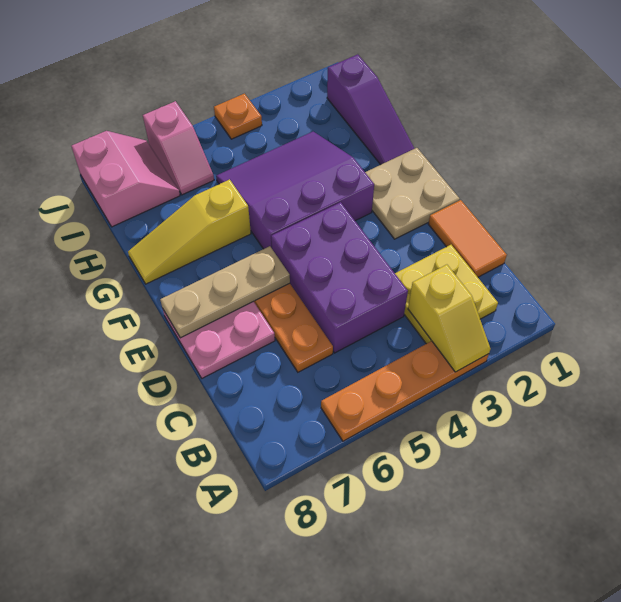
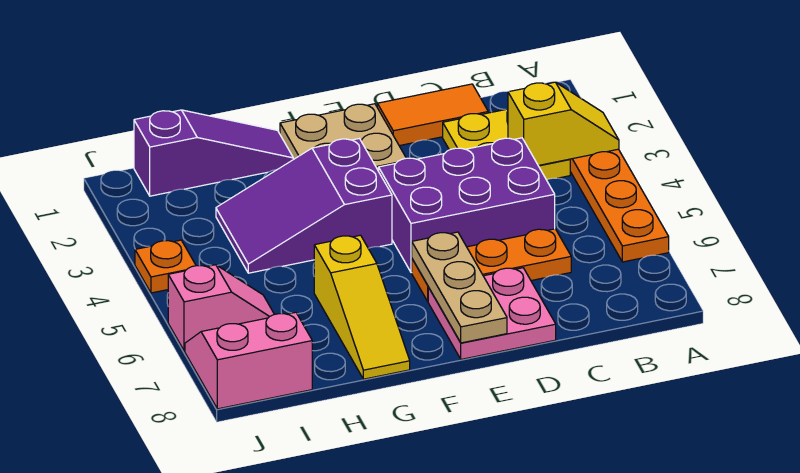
purple 3x3 slope [216,132,374,249] -> purple 2x3 slope [216,139,392,273]

